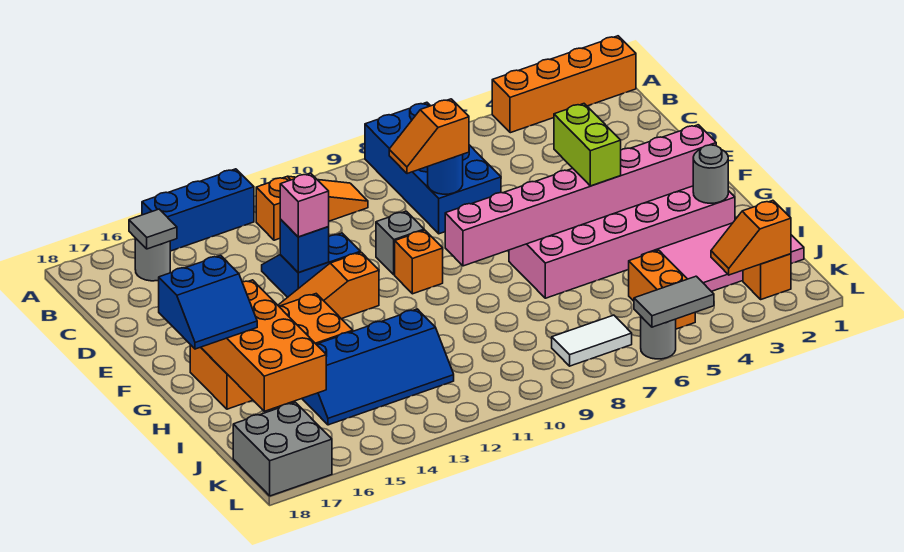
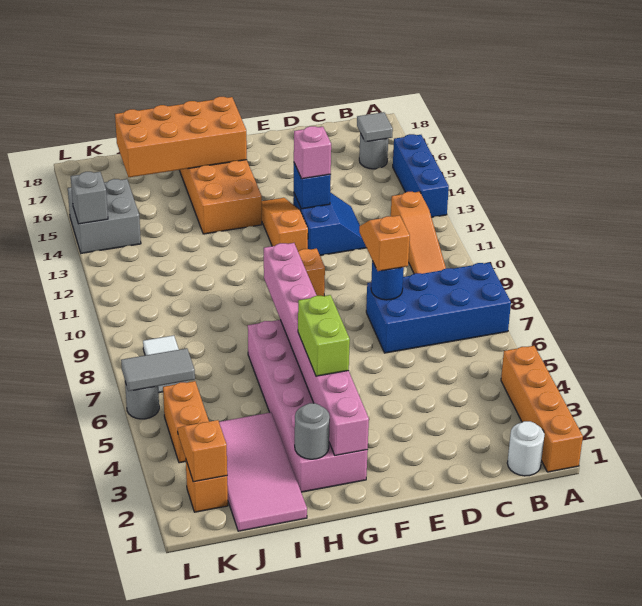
none -> white 1x1 round brick [507,421,545,476]
grey 1x1 brick [376,211,424,275] -> grey 1x1 brick moved to [71,172,108,224]
lime 1x2 brick [554,104,621,186] -> lime 1x2 brick turned to [298,295,350,376]
blue 2x2 slope [159,255,257,349] -> none
blue 2x4 slope [302,309,454,425] -> none
orange 1x2 brick [629,250,695,329] -> orange 1x2 brick turned to [163,381,209,463]
grey 2x2 brick [233,402,332,496] -> grey 2x2 brick moved to [68,179,141,253]
grey 1x2 tile [634,276,714,327] -> grey 1x2 tile turned to [121,348,195,391]

